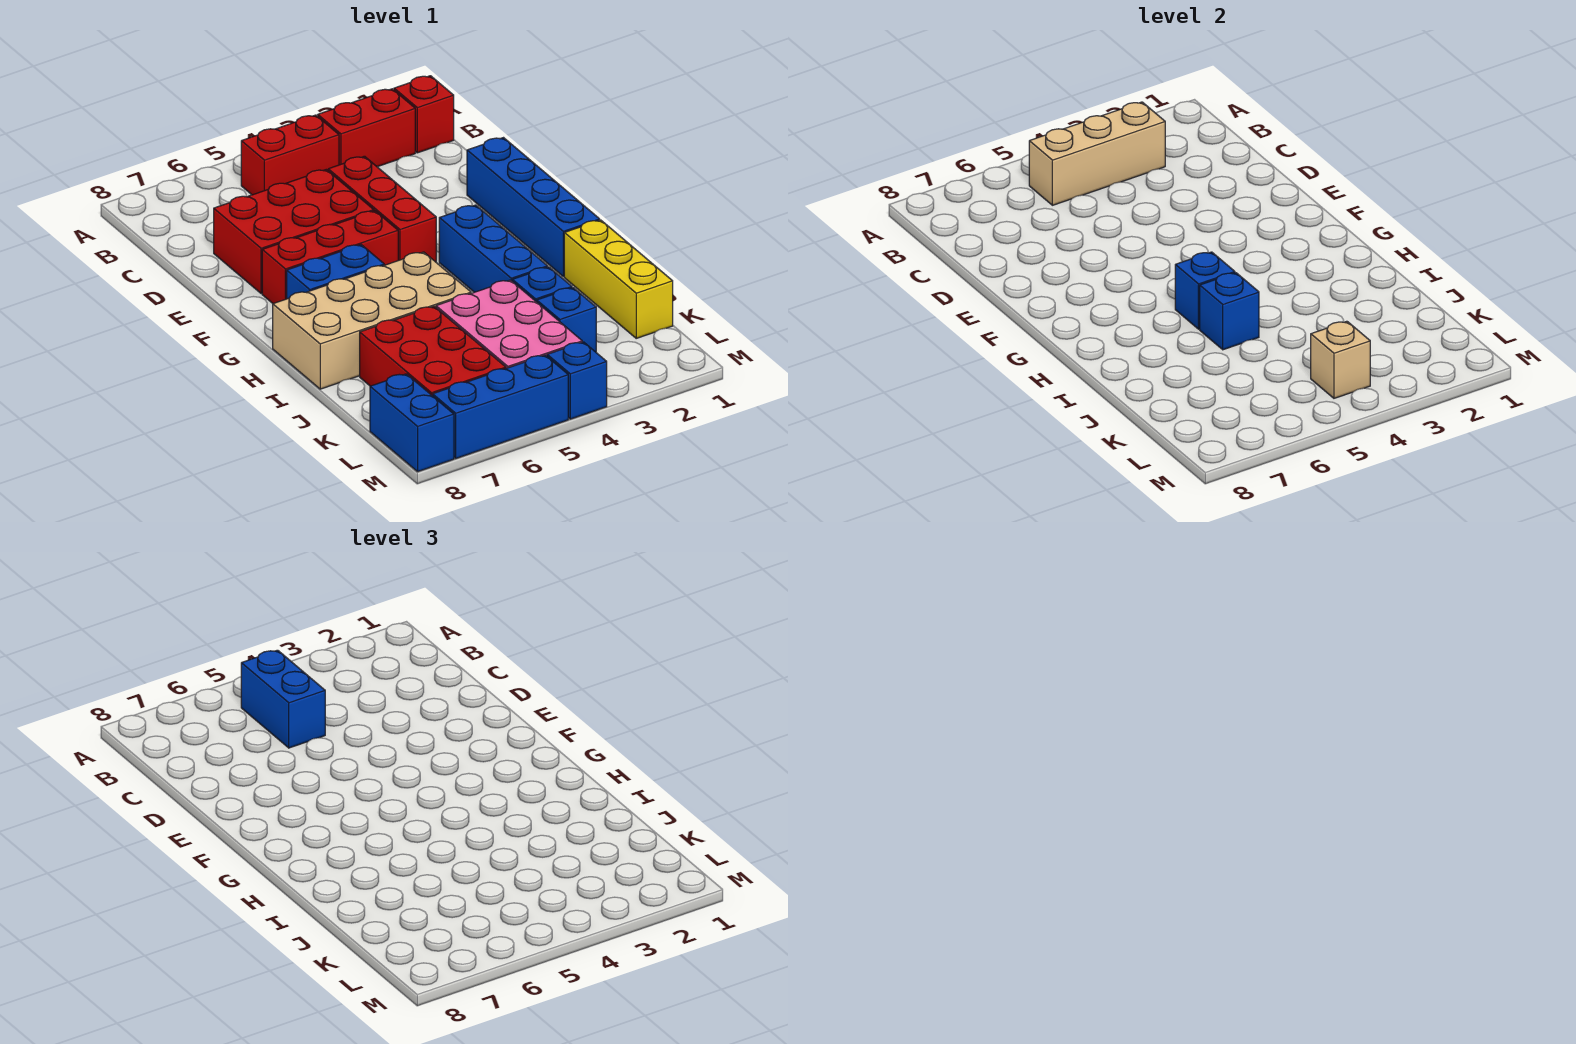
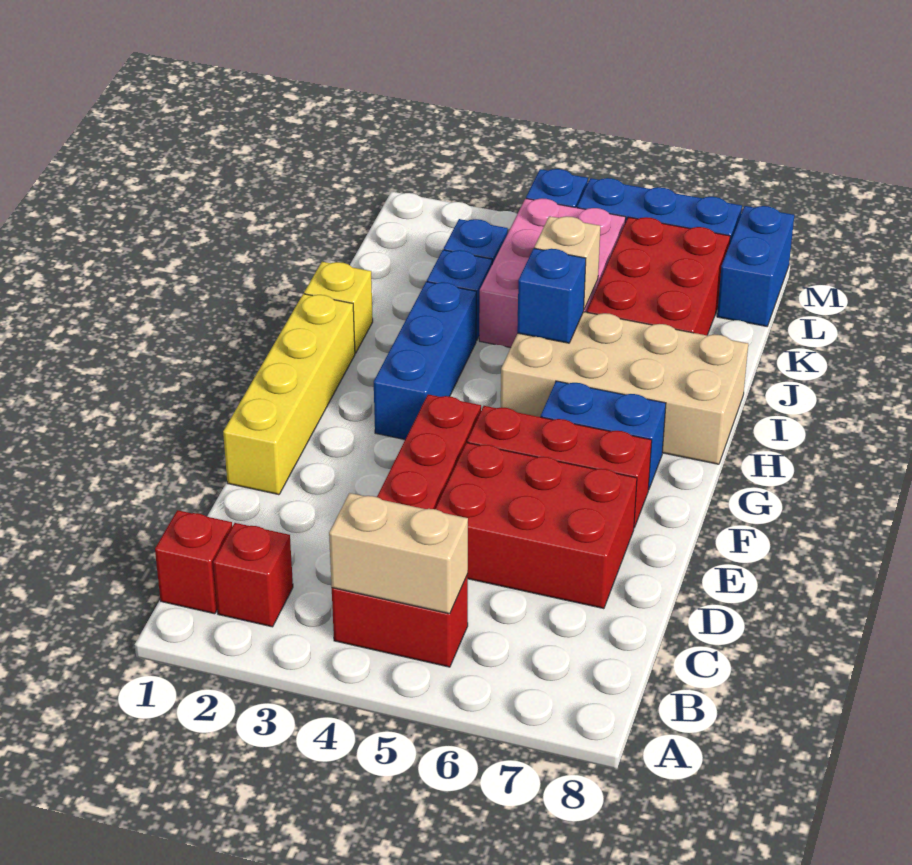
red 1x2 brick [318,89,415,167] -> red 1x1 brick [213,523,293,627]
tan 1x3 brick [1029,102,1165,205] -> tan 1x2 brick [329,493,468,614]
blue 1x2 brick [241,650,325,748] -> none
blue 1x4 brick [467,138,600,277] -> yellow 1x4 brick [223,294,355,495]
blue 1x1 brick [1175,252,1235,329] -> none
yellow 1x3 brick [564,220,673,338] -> yellow 1x1 brick [304,262,373,353]
tan 1x1 brick [1311,321,1370,398] -> tan 1x1 brick moved to [534,216,600,309]

